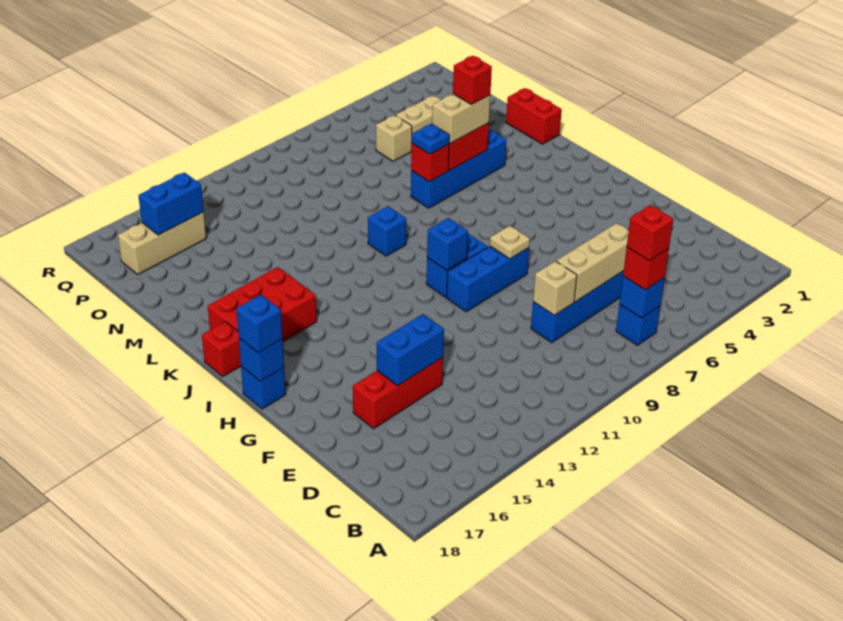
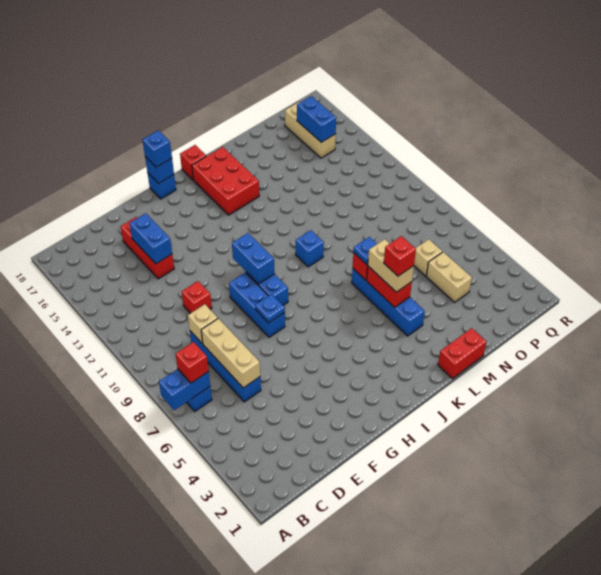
blue 1x1 brick [619,276,665,318] -> blue 1x2 brick [159,369,210,410]
red 1x1 brick [627,205,673,261] -> red 1x1 brick moved to [182,281,212,313]
tan 1x1 plate [490,226,530,259] -> blue 1x1 plate [255,294,285,323]
blue 1x1 brick [427,218,468,270] -> blue 1x2 brick [232,233,275,284]

